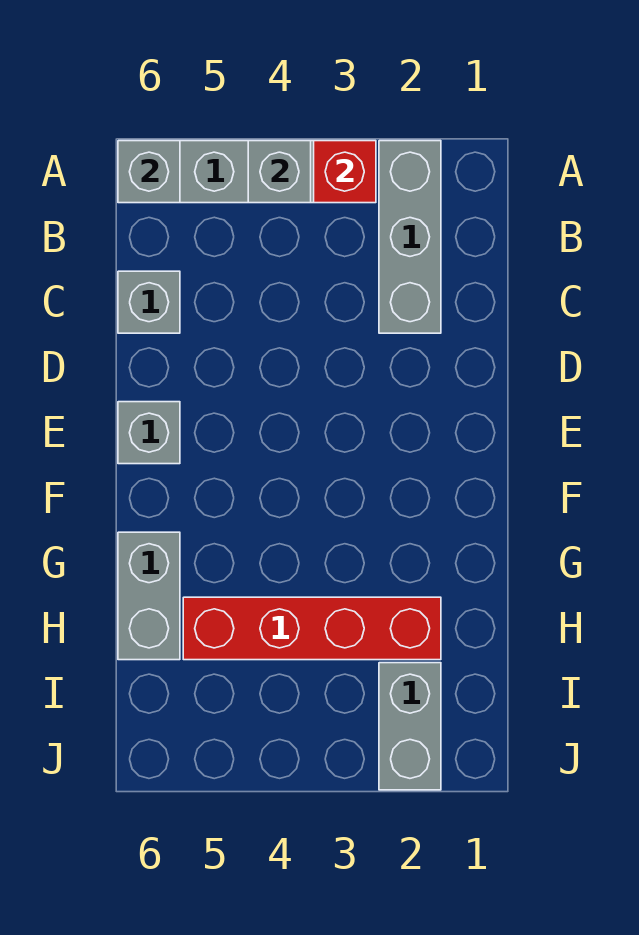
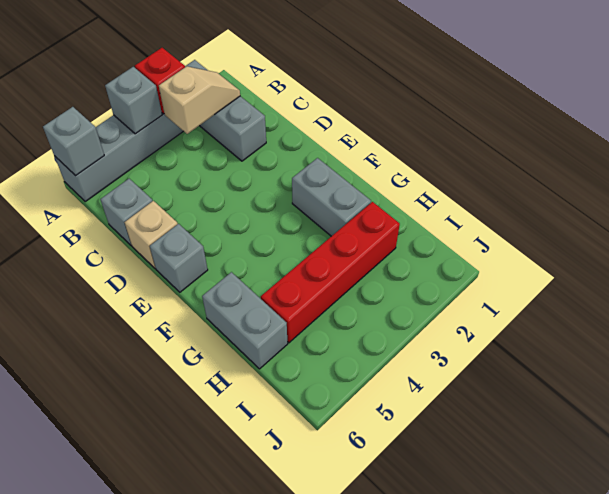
none -> tan 1x2 slope [159,66,240,134]
none -> tan 1x1 brick [125,201,178,269]
grey 1x2 brick [379,663,441,790] -> grey 1x2 brick moved to [292,158,371,236]

